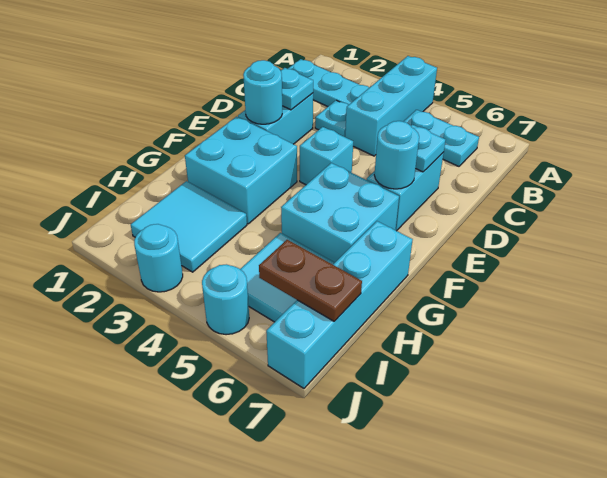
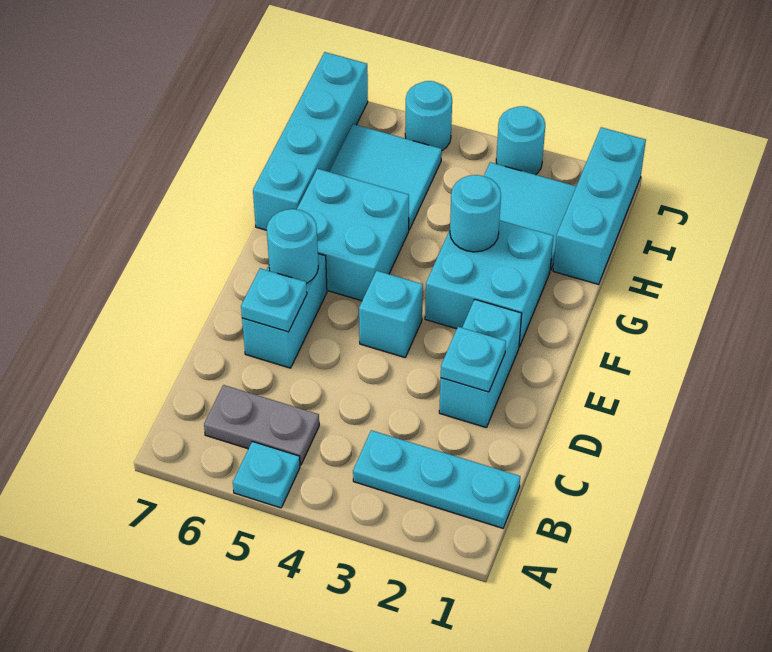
cyan 1x3 brick [345,56,437,156] -> cyan 1x3 brick moved to [553,127,646,284]
cyan 1x2 plate [403,110,479,166] -> grey 1x2 plate [204,385,319,465]
cyan 1x1 plate [315,100,348,137] -> cyan 1x1 plate moved to [233,441,300,508]
cyan 1x1 round brick [243,60,282,124] -> cyan 1x1 round brick moved to [450,175,501,252]
brown 1x2 plate [259,240,362,321] -> none

